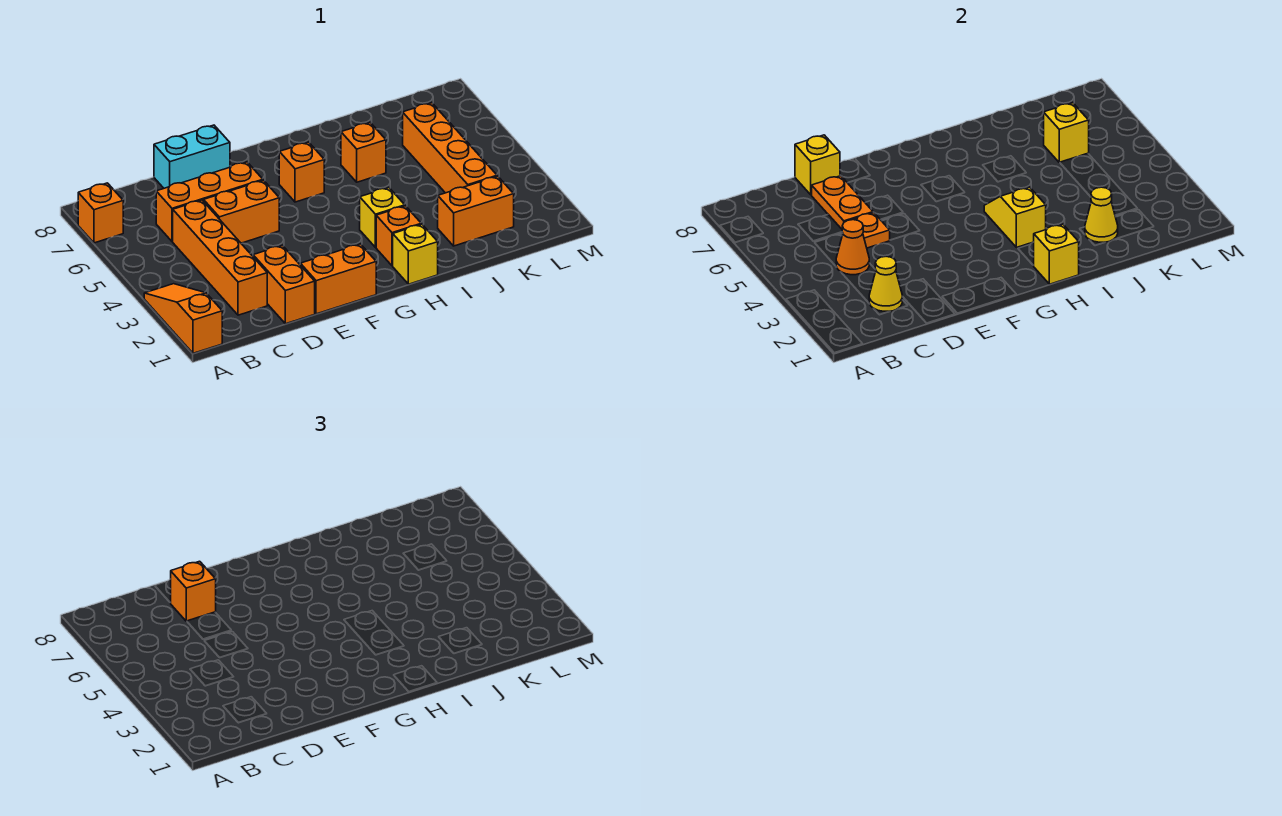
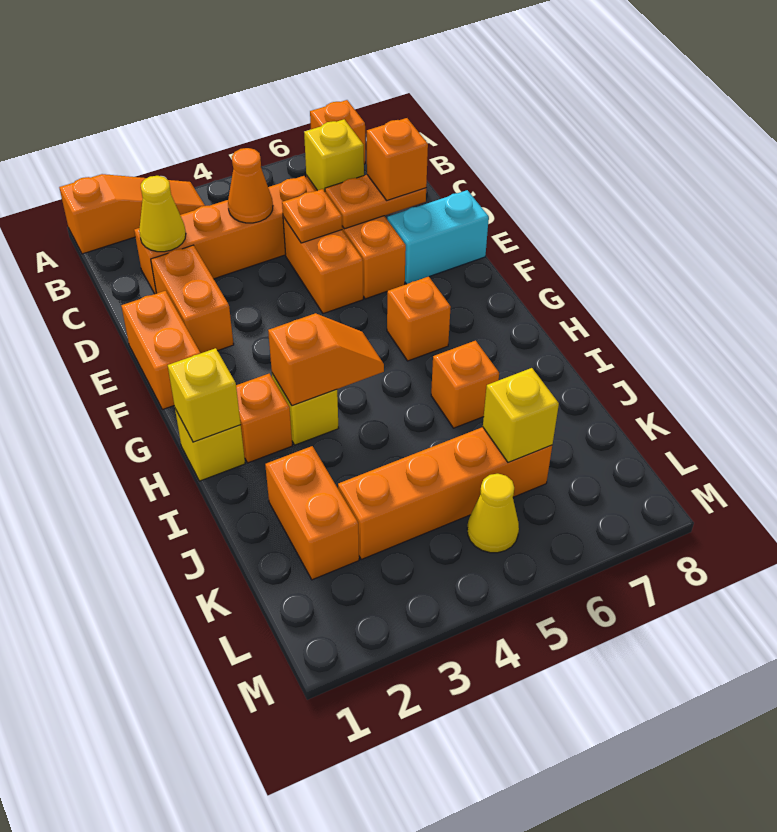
orange 1x2 brick [253,245,315,324] -> orange 1x2 brick turned to [151,245,234,353]
cyan 1x2 brick [154,125,230,188] -> cyan 1x2 brick turned to [387,190,489,284]
yellow 1x1 brick [795,135,840,195] -> yellow 1x1 brick moved to [304,119,364,191]
yellow 1x2 slope [984,187,1046,247] -> orange 1x2 slope [268,313,384,406]
yellow 1x1 cone [1085,187,1118,242] -> yellow 1x1 cone moved to [467,474,519,553]

